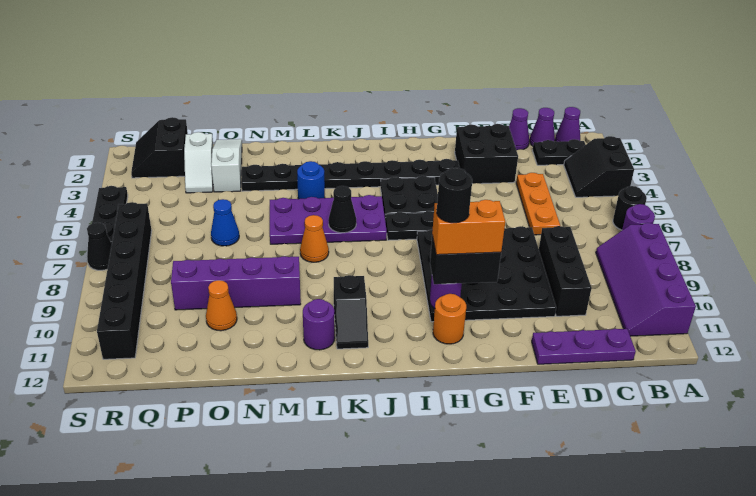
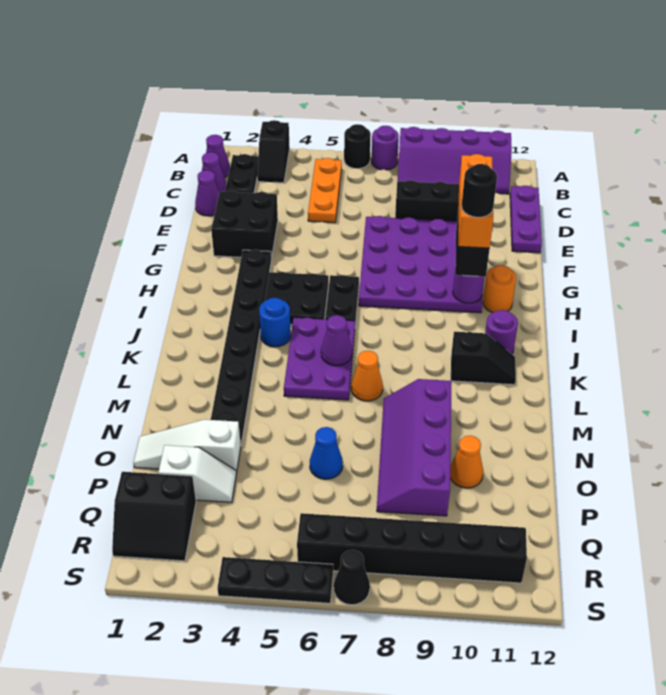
black 2x2 slope [564,136,634,197] -> black 1x2 slope [257,120,290,183]
orange 1x3 plate [516,173,560,235] -> orange 1x3 plate turned to [308,158,342,223]
black 4x4 plate [417,226,556,322] -> purple 4x4 plate [359,216,482,313]
orange 1x2 brick [432,200,505,255] -> orange 1x3 brick [458,154,493,248]
purple 2x4 plate [270,195,387,244] -> purple 2x3 plate [284,317,355,400]
black 1x1 cone [328,186,356,233] -> purple 1x1 cone [321,315,352,366]
blue 1x1 round brick [297,161,325,199] -> blue 1x1 round brick moved to [259,298,291,347]
purple 1x1 round brick [303,299,335,350] -> purple 1x1 round brick moved to [485,310,518,354]

